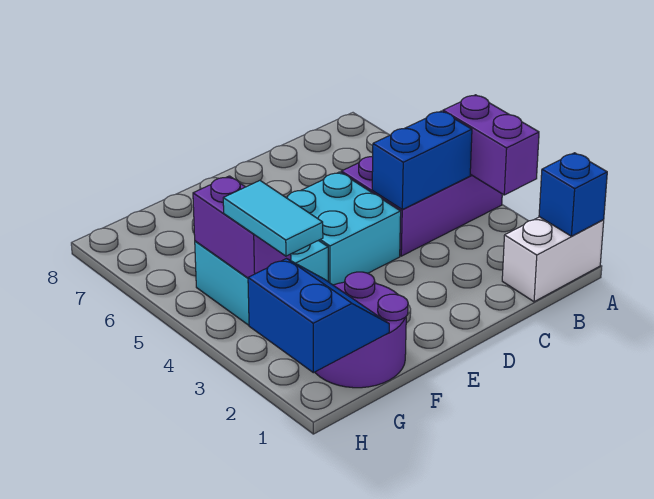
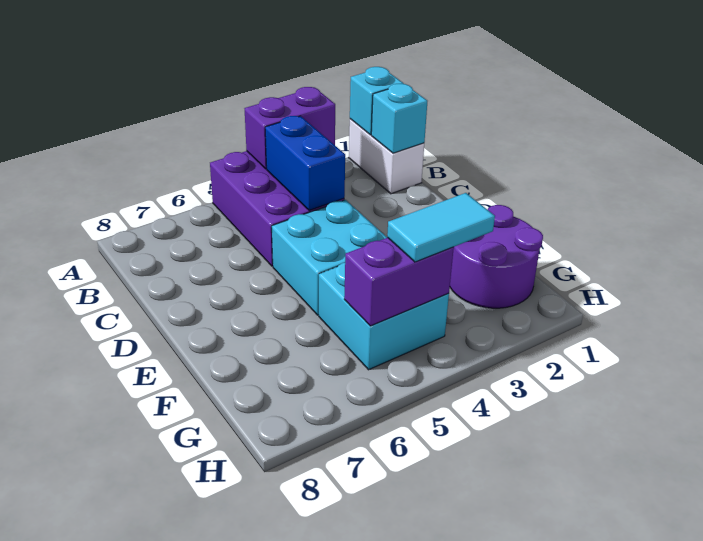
blue 1x1 brick [539,153,607,236] -> cyan 1x1 brick [350,67,404,135]
none -> cyan 1x1 brick [371,84,427,153]
blue 2x2 slope [248,259,389,373] -> none

